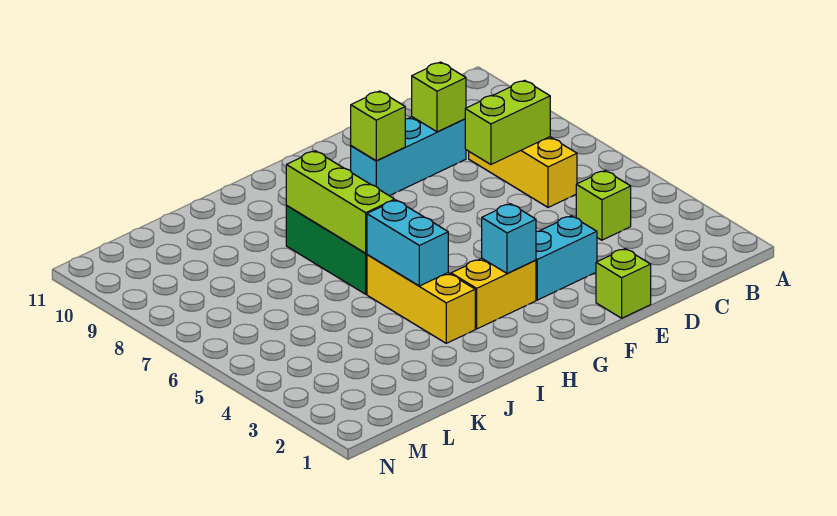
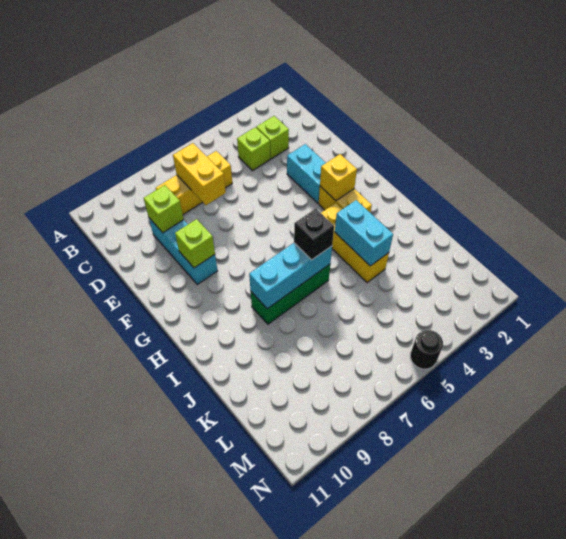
lime 1x2 brick [465,80,550,165] -> yellow 1x2 brick [173,143,226,205]
lime 1x1 brick [596,249,651,318] -> lime 1x1 brick moved to [256,116,289,159]
cyan 1x1 brick [482,204,536,273] -> yellow 1x1 brick [320,154,357,201]
yellow 1x3 brick [367,255,475,343] -> yellow 1x3 brick turned to [321,203,389,283]
cyan 1x2 brick [367,200,448,286] -> cyan 1x2 brick turned to [335,200,393,266]
lime 1x3 brick [286,151,395,253] -> cyan 1x3 brick [249,243,332,309]
none -> black 1x1 brick [294,209,334,260]
none -> black 1x1 round brick [410,330,443,369]

